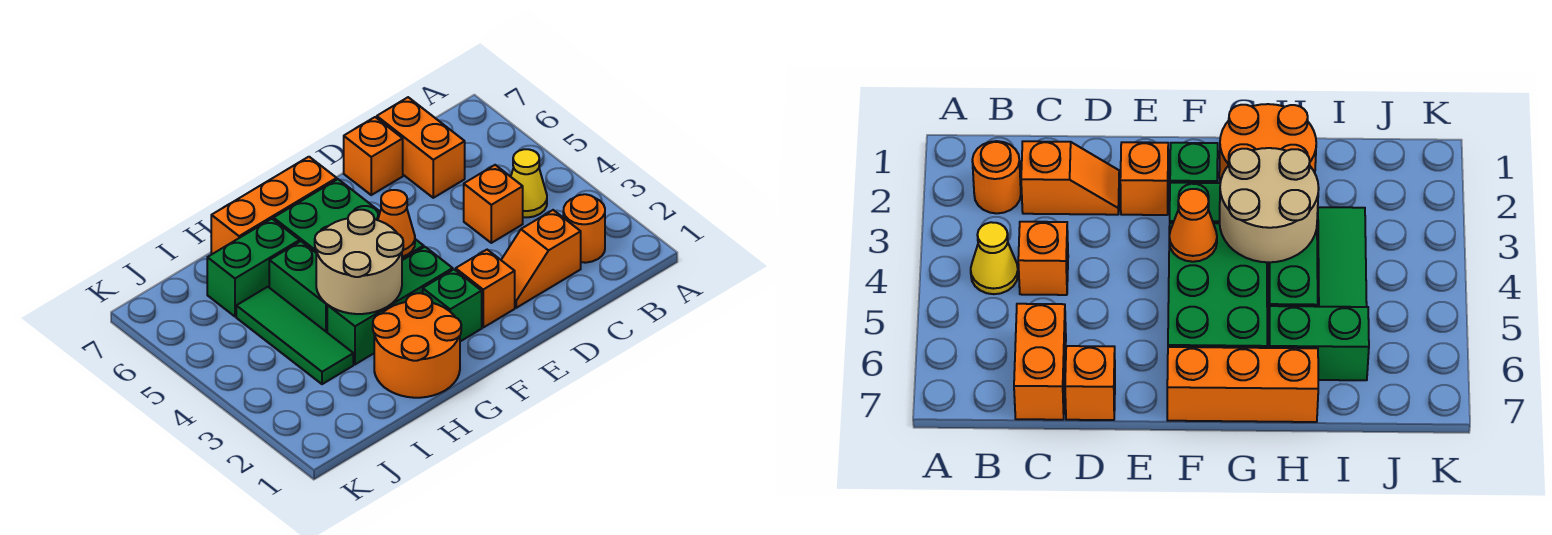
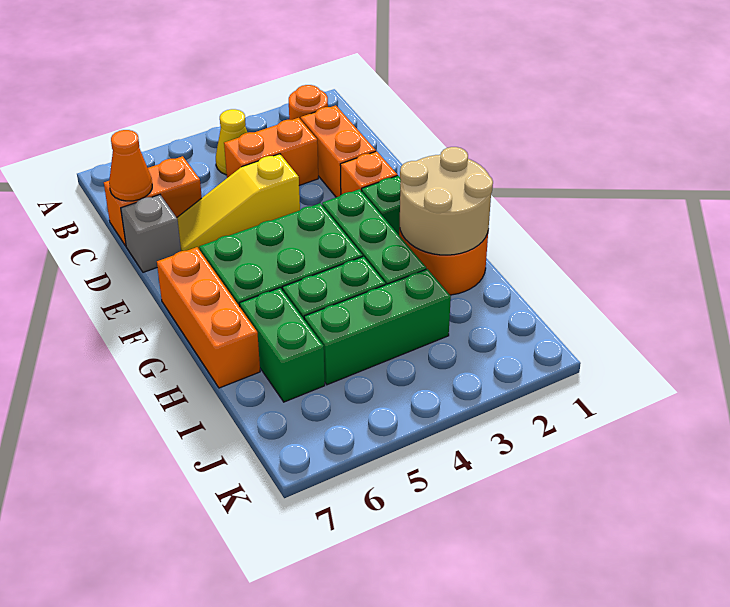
orange 1x2 slope [501,210,581,308] -> orange 1x2 brick [301,105,376,197]
orange 1x1 brick [464,165,523,243] -> orange 1x2 brick [224,118,318,185]
none -> yellow 1x3 slope [177,154,300,251]
orange 1x1 brick [344,117,403,195] -> grey 1x1 brick [121,195,181,272]
orange 1x1 cone [378,190,415,257] -> orange 1x1 cone moved to [109,130,152,201]
tan 2x2 round brick [315,210,403,314] -> tan 2x2 round brick moved to [400,147,493,255]
green 1x3 tile [236,287,353,384] -> green 1x3 brick [304,269,451,385]

